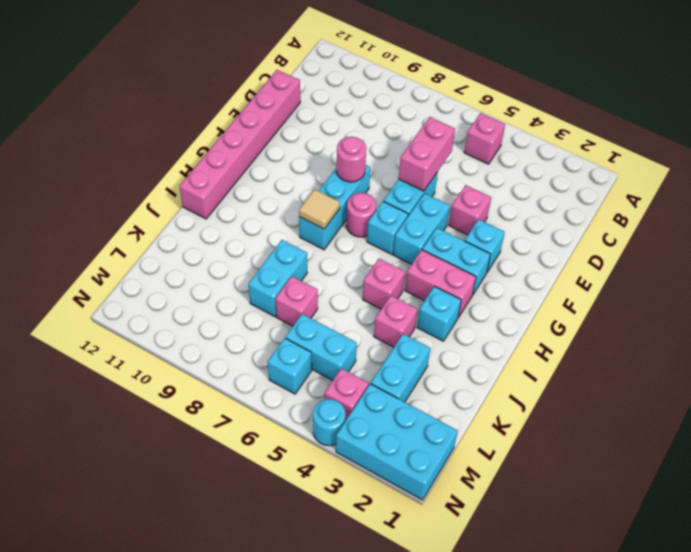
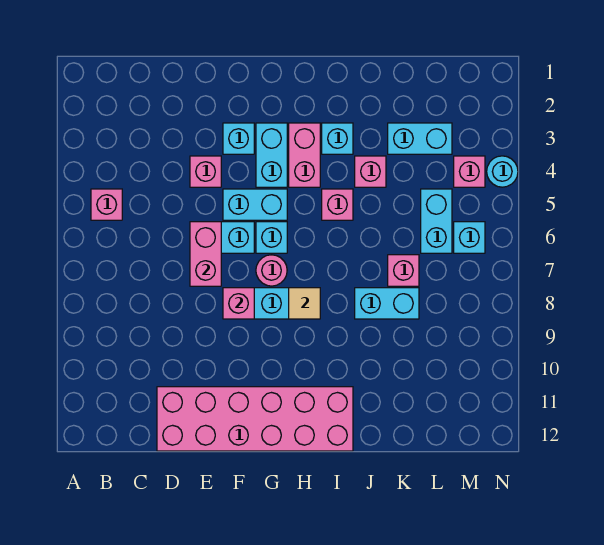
pink 1x2 brick [399,117,455,191] -> pink 1x2 brick turned to [190,222,221,286]
pink 1x6 brick [179,70,300,219] -> pink 2x6 brick [157,387,353,451]
pink 1x1 round brick [337,137,366,182] -> pink 1x1 brick [223,288,254,319]
cyan 2x3 brick [336,384,458,500] -> none

